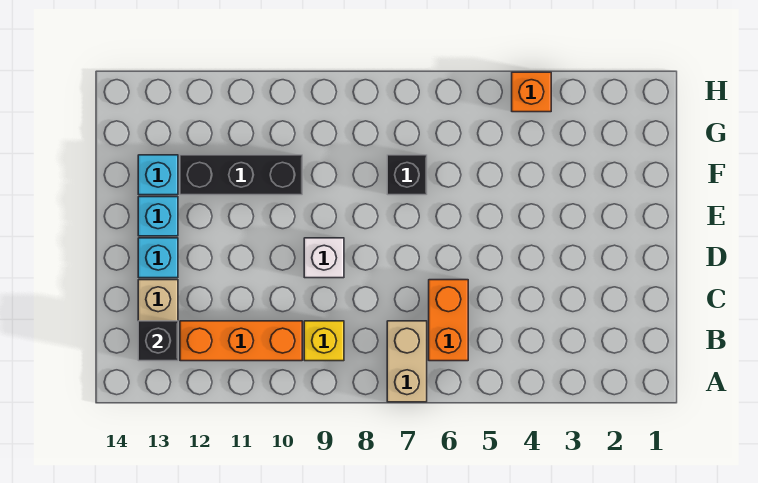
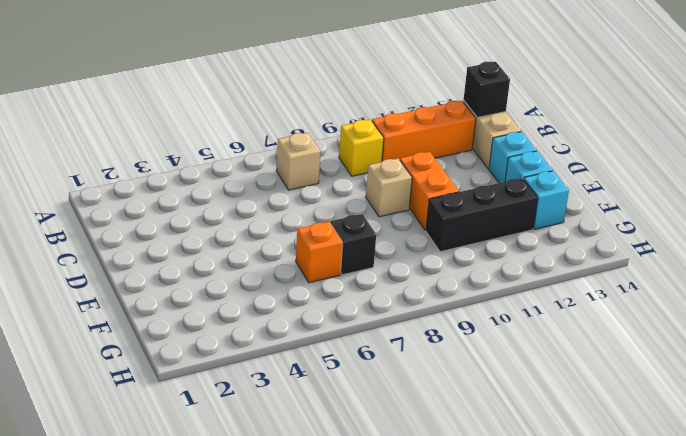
tan 1x2 brick [387,321,427,402] -> tan 1x1 brick [276,133,321,190]
orange 1x2 brick [429,280,468,361] -> orange 1x2 brick moved to [400,152,459,230]
white 1x1 brick [304,238,344,278] -> tan 1x1 brick [366,158,412,217]
orange 1x1 brick [512,72,551,112] -> orange 1x1 brick moved to [296,222,343,283]

